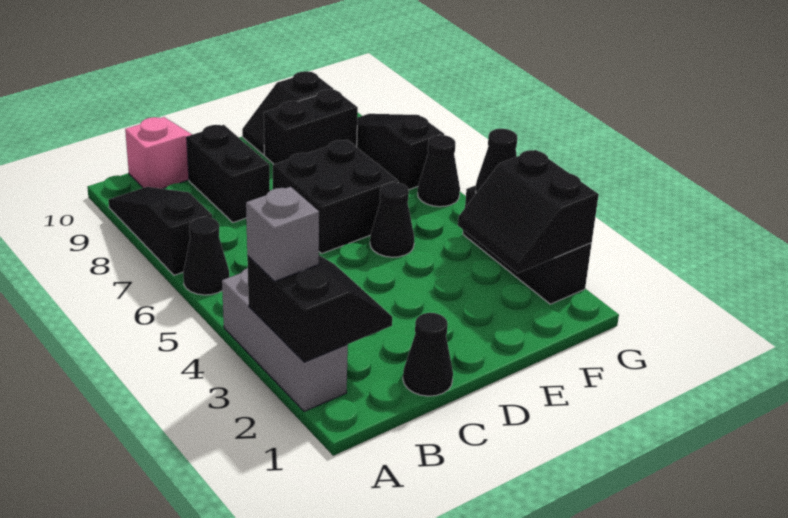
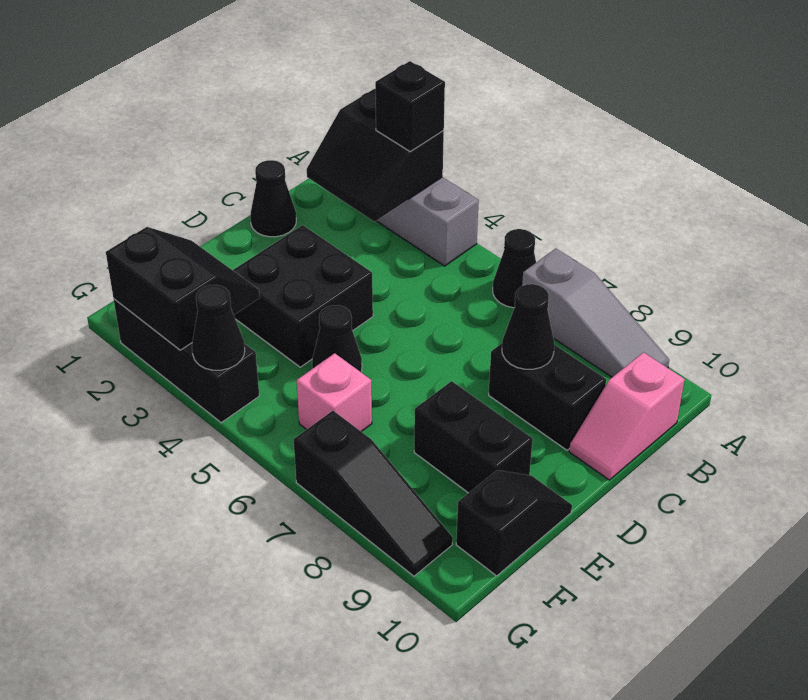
grey 1x1 brick [246,187,319,281] -> black 1x1 brick [375,61,445,151]
black 1x3 slope [108,187,212,275] -> grey 1x3 slope [522,249,669,377]
black 2x2 brick [273,140,398,254] -> black 2x2 brick moved to [233,225,373,367]
black 1x2 brick [264,89,358,164] -> black 1x2 brick turned to [414,381,533,493]
none -> pink 1x1 brick [297,353,372,432]
black 1x1 cone [418,135,460,207] -> black 1x1 cone moved to [502,284,554,369]

